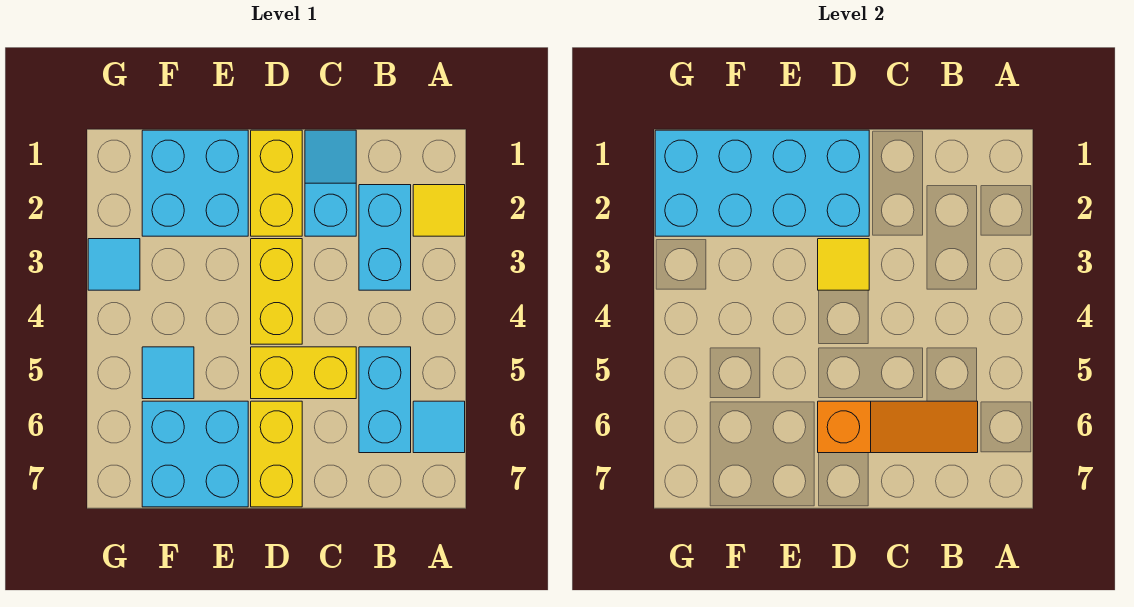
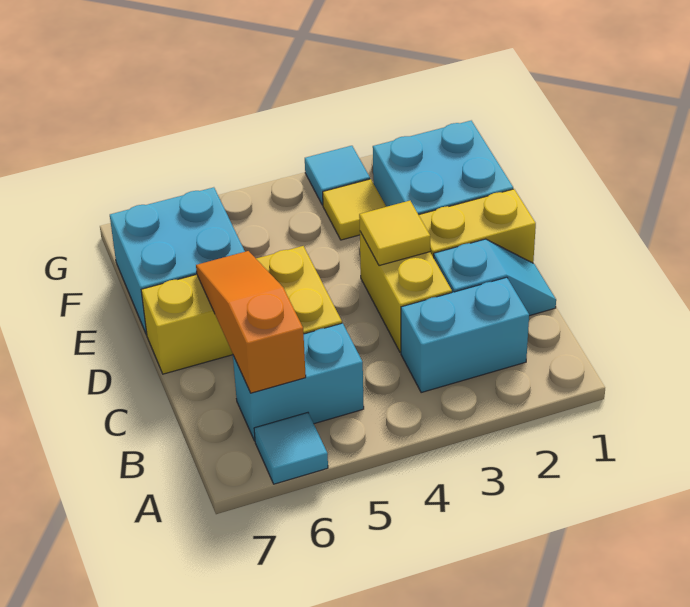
yellow 1x1 tile [413,185,465,236] -> yellow 1x1 tile moved to [323,179,386,240]
orange 1x3 slope [818,401,978,453] -> orange 1x3 slope turned to [196,251,306,393]
cyan 2x4 brick [655,130,869,236] -> none
yellow 1x2 brick [251,239,302,344] -> yellow 1x2 brick turned to [360,232,452,352]
cyan 1x1 tile [142,347,194,399] -> none

